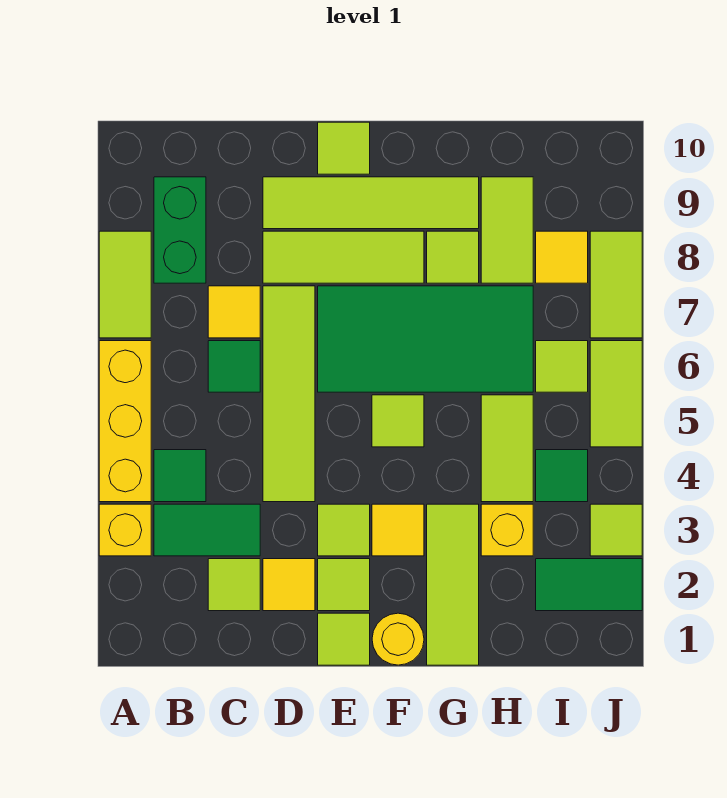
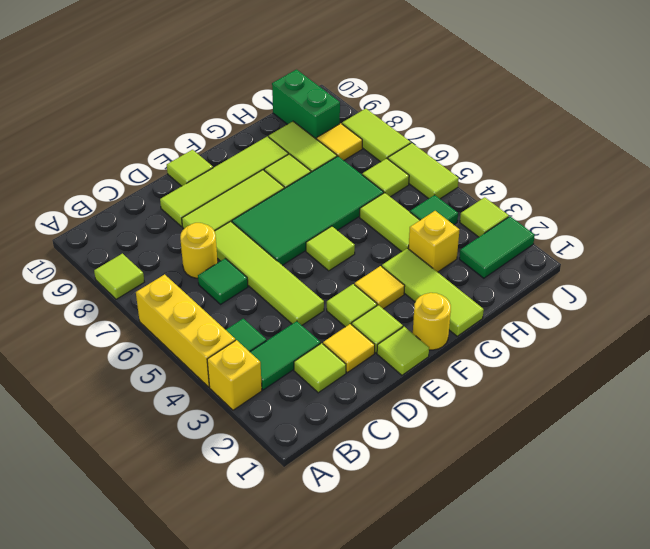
lime 1x2 tile [99,231,151,338] -> lime 1x1 tile [94,254,144,299]
green 1x2 brick [154,177,206,283] -> green 1x2 brick moved to [272,70,340,139]
yellow 1x1 tile [208,286,260,338] -> yellow 1x1 round brick [180,223,218,278]

